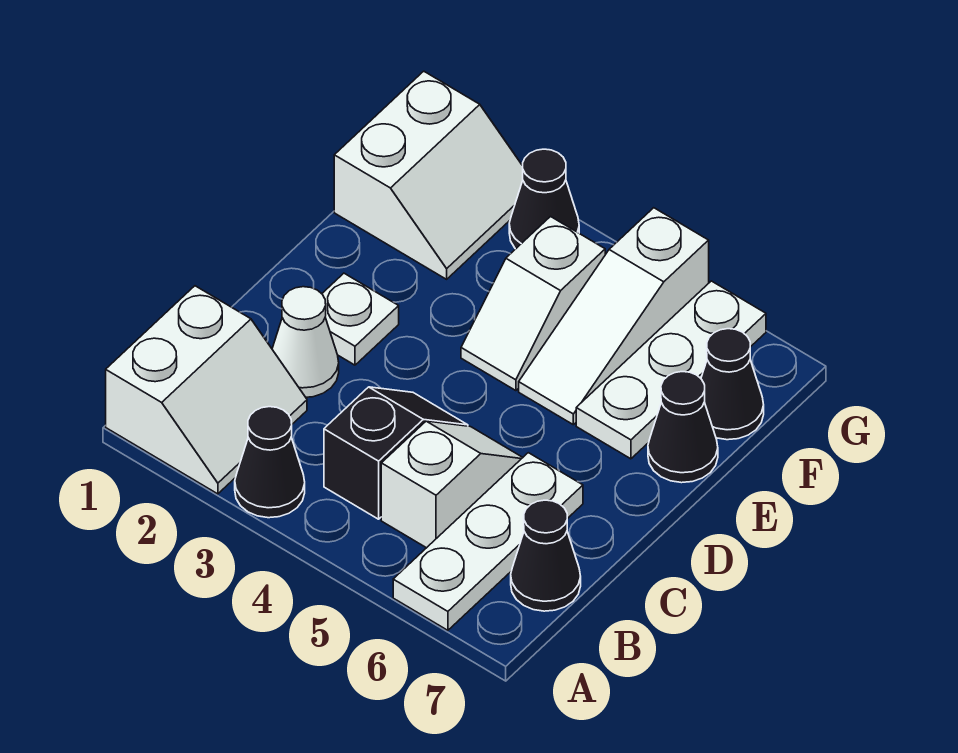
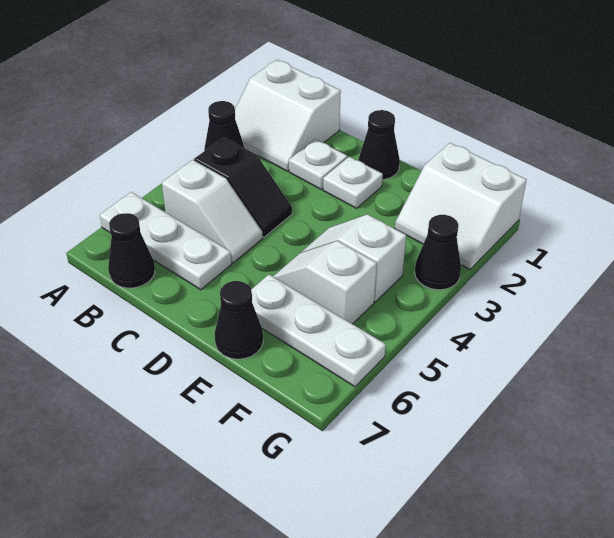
white 1x1 cone [272,287,339,397] -> white 1x1 plate [289,139,348,190]
white 1x3 slope [519,208,709,425] -> white 1x2 slope [273,241,377,324]
black 1x1 cone [701,329,764,440] -> black 1x1 cone moved to [359,110,400,180]

